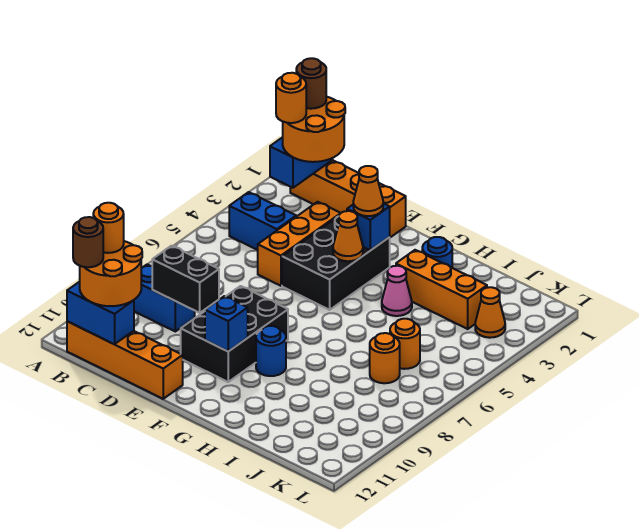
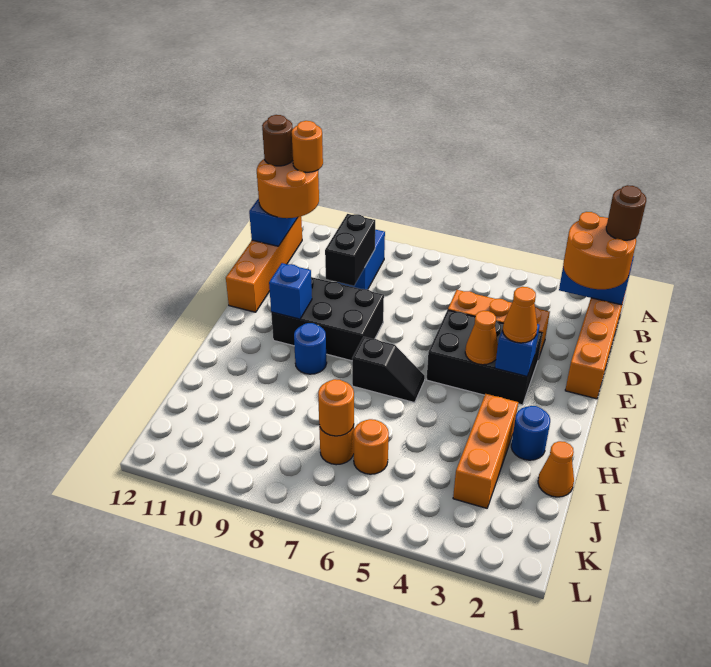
orange 1x1 round brick [276,73,306,123] -> orange 1x1 round brick moved to [318,379,354,436]
blue 1x2 brick [229,192,296,250] -> none
none -> black 1x2 slope [352,337,425,403]
pink 1x1 cone [382,266,412,316] -> none
orange 1x1 cone [475,287,505,338] -> orange 1x1 cone moved to [538,441,574,497]

